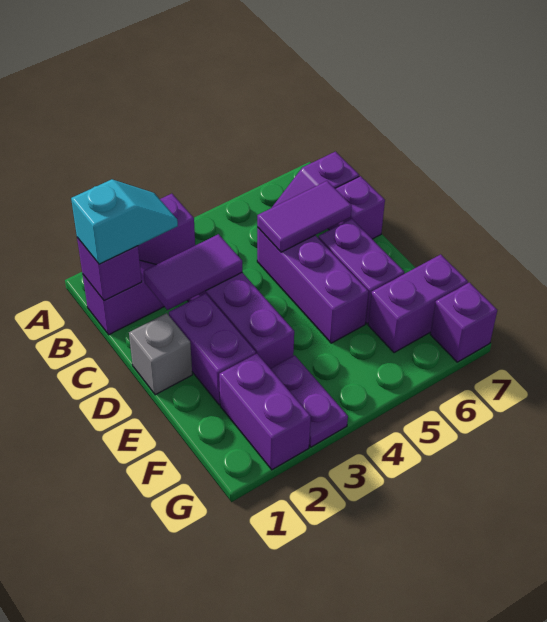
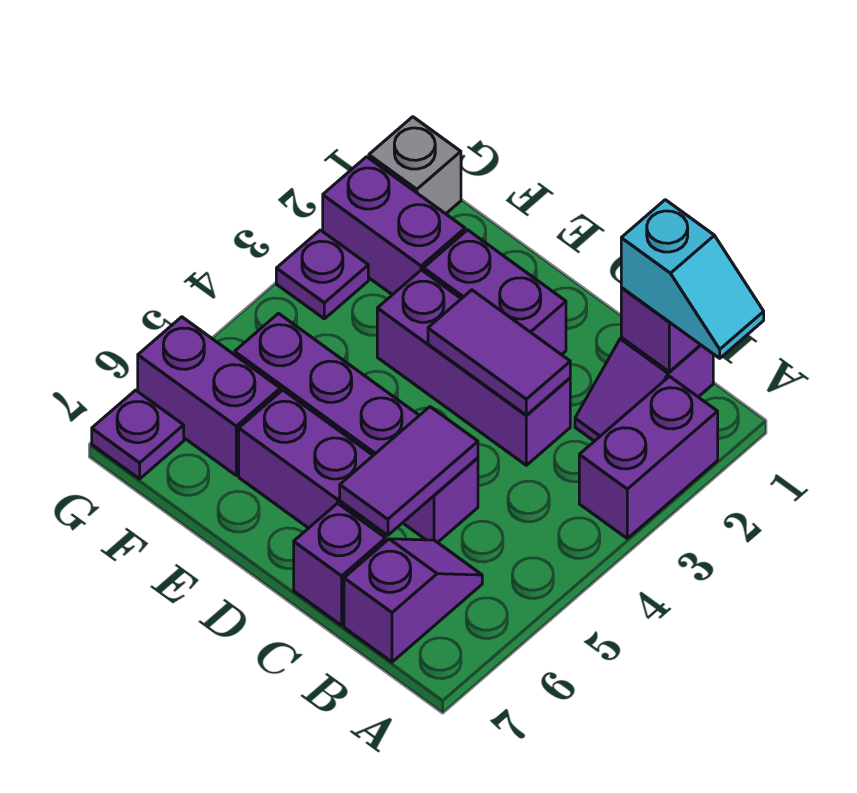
cyan 1x2 slope [71,179,178,264] -> cyan 1x2 slope turned to [621,200,764,358]
purple 1x2 tile [144,234,242,310] -> purple 1x2 tile turned to [428,290,570,415]
purple 1x3 brick [257,227,369,343] -> purple 1x4 brick [235,313,478,542]
grey 1x1 brick [129,313,192,395] -> grey 1x1 brick moved to [369,117,461,214]
purple 1x2 plate [270,355,348,447] -> purple 1x1 plate [276,230,368,319]
purple 1x2 brick [368,254,468,353] -> purple 1x2 brick turned to [138,317,280,475]
purple 1x1 brick [430,282,497,362] -> purple 1x1 plate [92,390,184,479]

